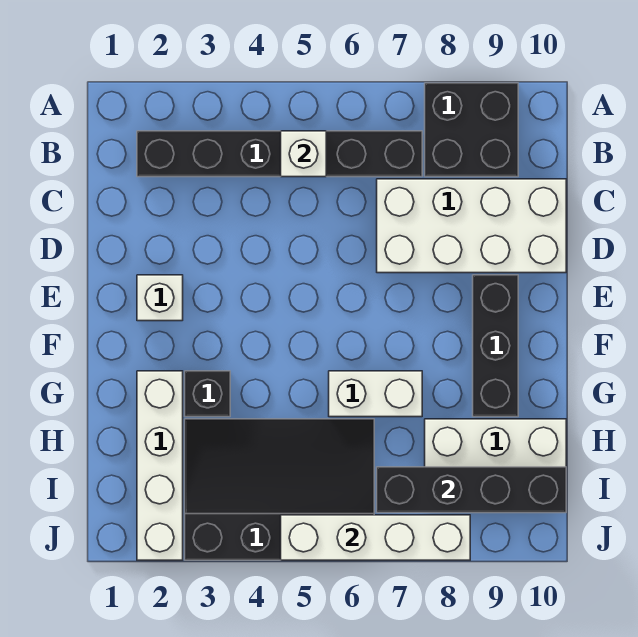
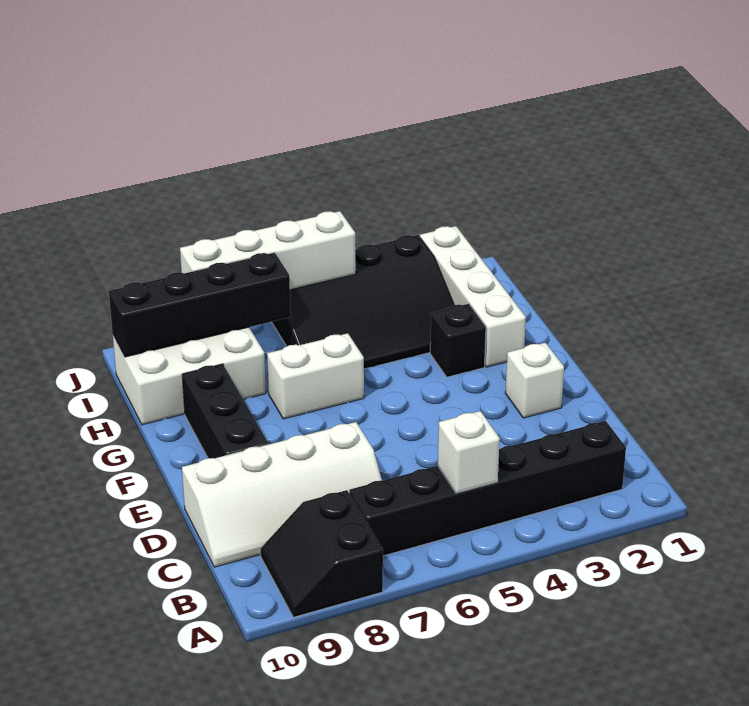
black 2x2 brick [425,83,518,177] -> black 2x2 slope [260,490,383,617]
white 2x4 brick [377,179,566,273] -> white 2x4 slope [182,422,382,567]

